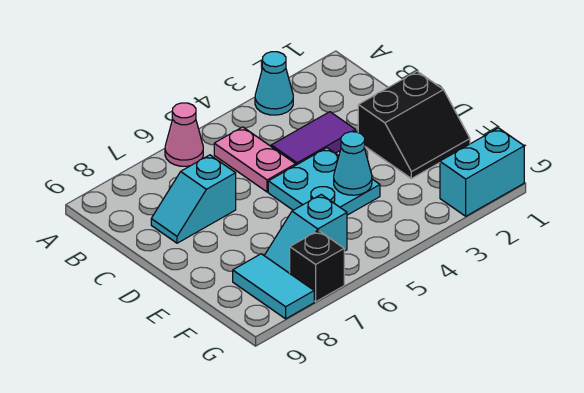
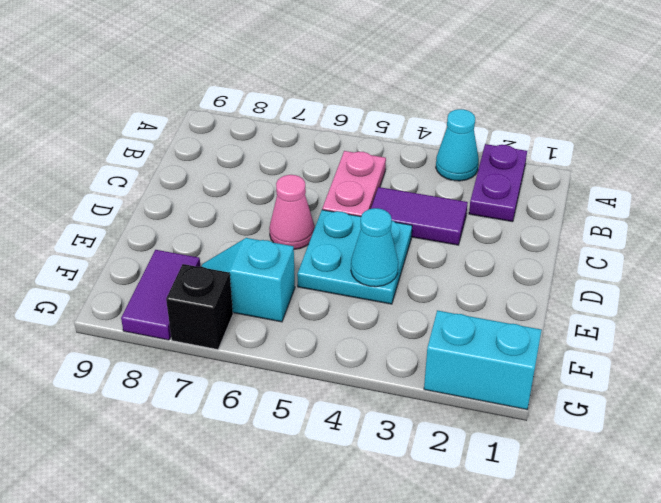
none -> purple 1x2 plate [469,144,527,222]
pink 1x1 cone [165,103,203,166] -> pink 1x1 cone moved to [269,175,315,249]
cyan 1x2 slope [151,155,236,243] -> none
black 2x2 slope [358,71,470,179] -> none
cyan 1x2 tile [233,254,314,319] -> purple 1x2 tile [121,250,201,340]

